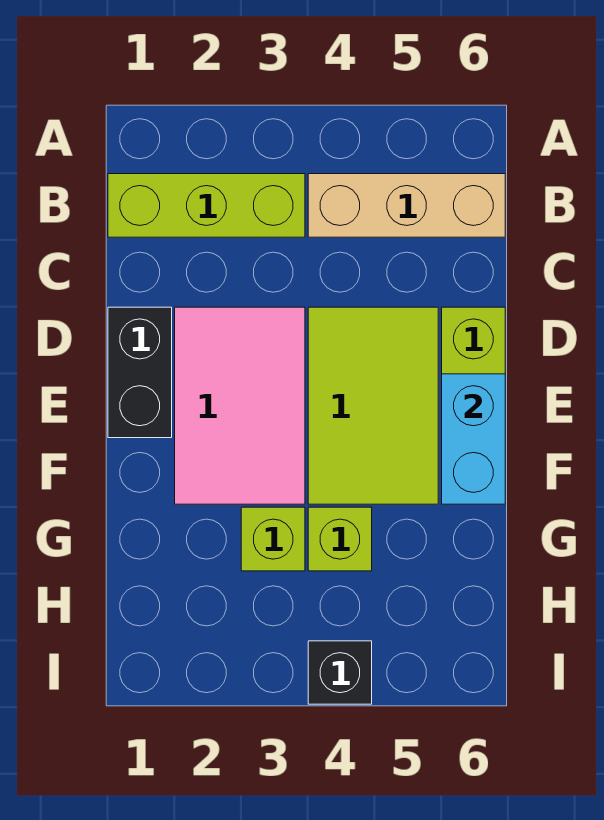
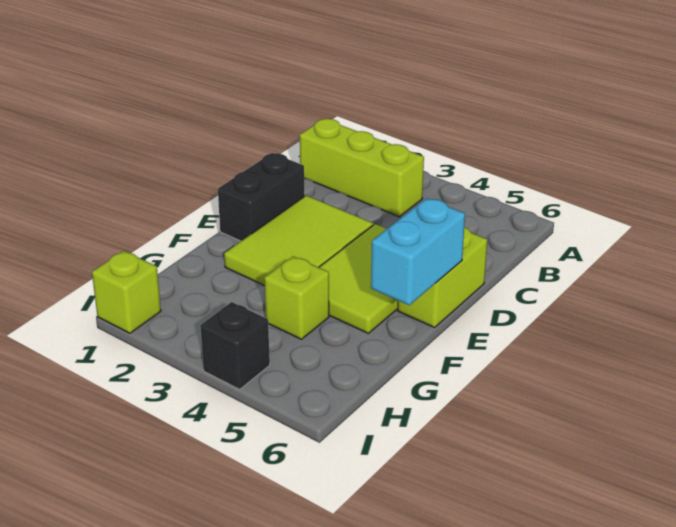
tan 1x3 brick [308,174,505,237] -> none
pink 2x3 tile [175,307,305,504] -> lime 2x3 tile [224,195,374,286]
lime 1x1 brick [241,507,305,571] -> lime 1x1 brick moved to [92,251,161,333]

